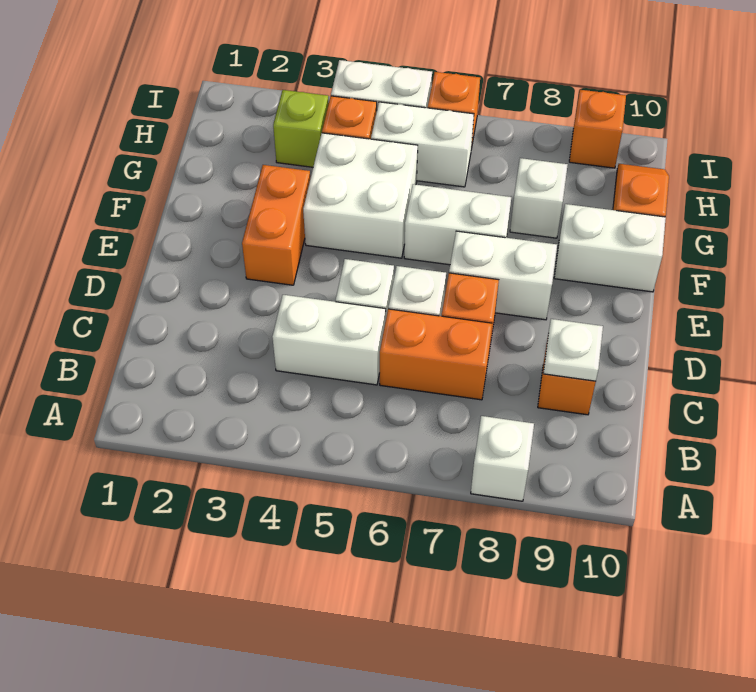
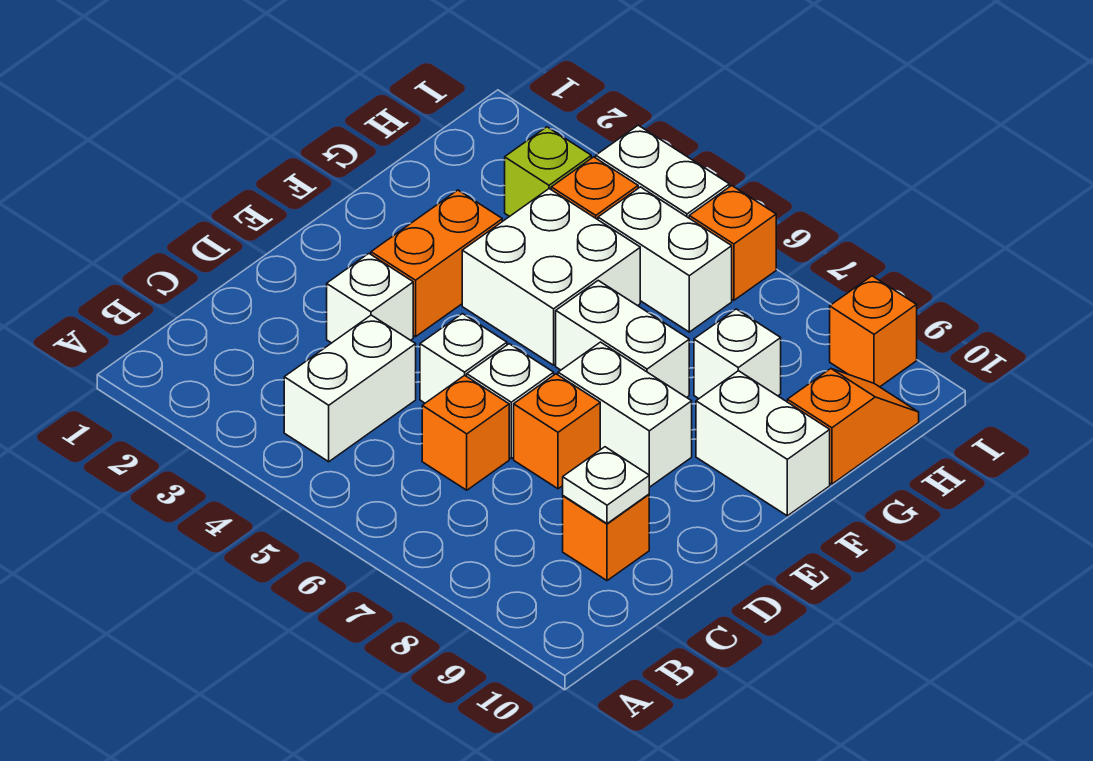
white 1x1 brick [471,416,534,501] -> white 1x1 brick moved to [327,254,413,343]
white 1x2 brick [272,295,386,385] -> white 1x2 brick turned to [284,315,416,462]
orange 1x2 brick [380,309,492,400] -> orange 1x1 brick [422,375,509,490]

